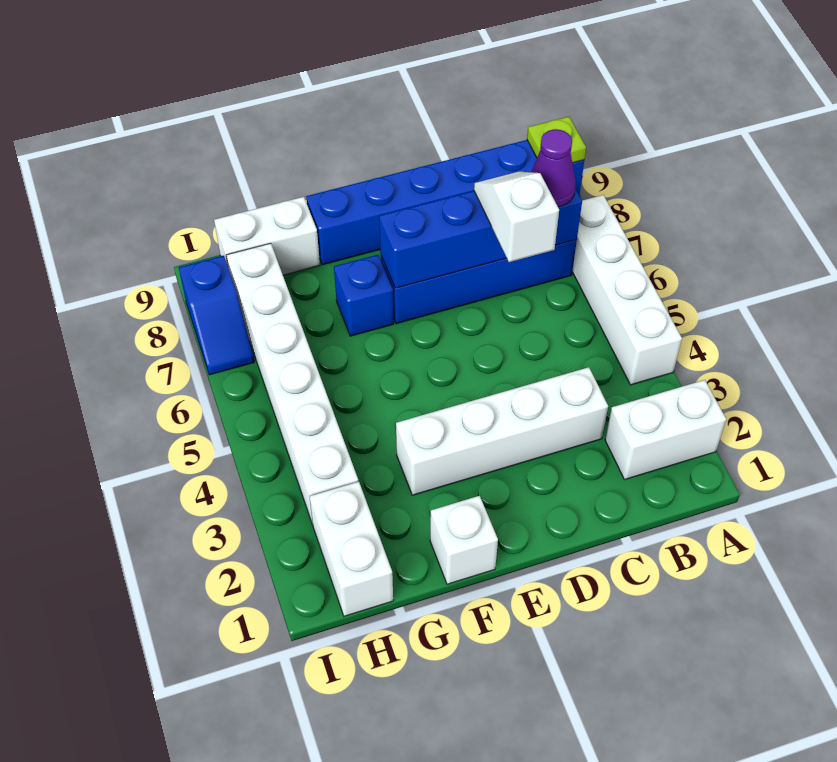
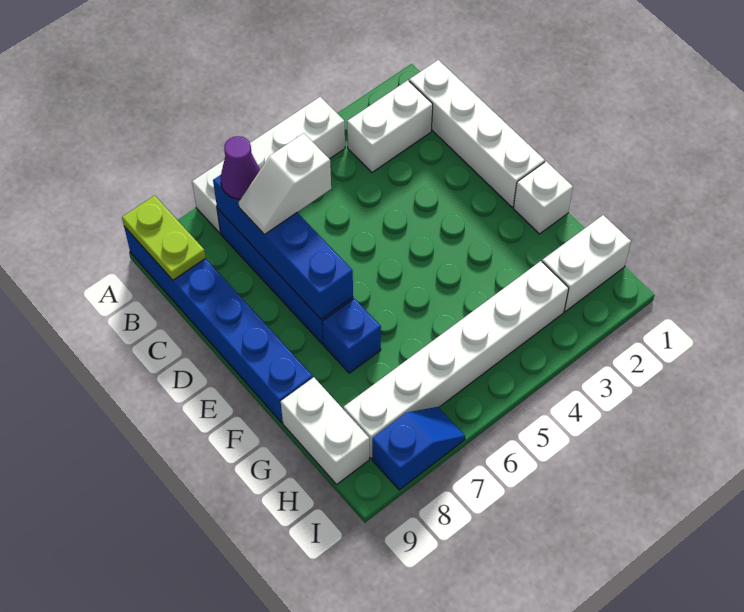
white 1x2 brick [605,380,726,480] -> white 1x2 brick turned to [347,80,433,172]
lime 1x1 plate [527,117,586,163] -> lime 1x2 plate [122,195,206,280]
white 1x4 brick [396,367,608,495] -> white 1x4 brick moved to [409,60,545,207]

